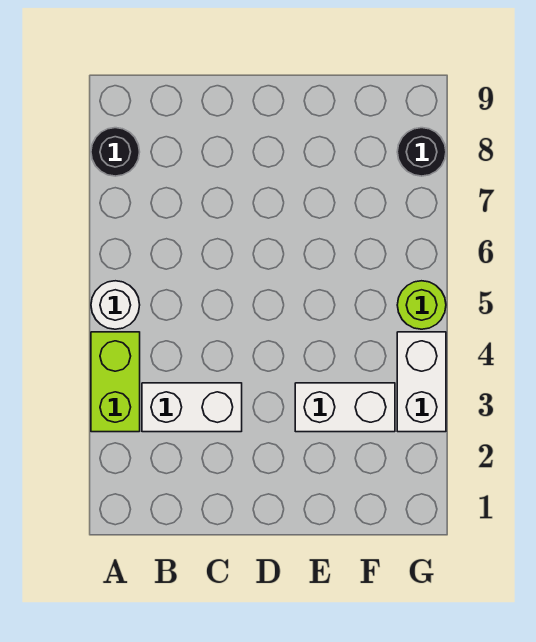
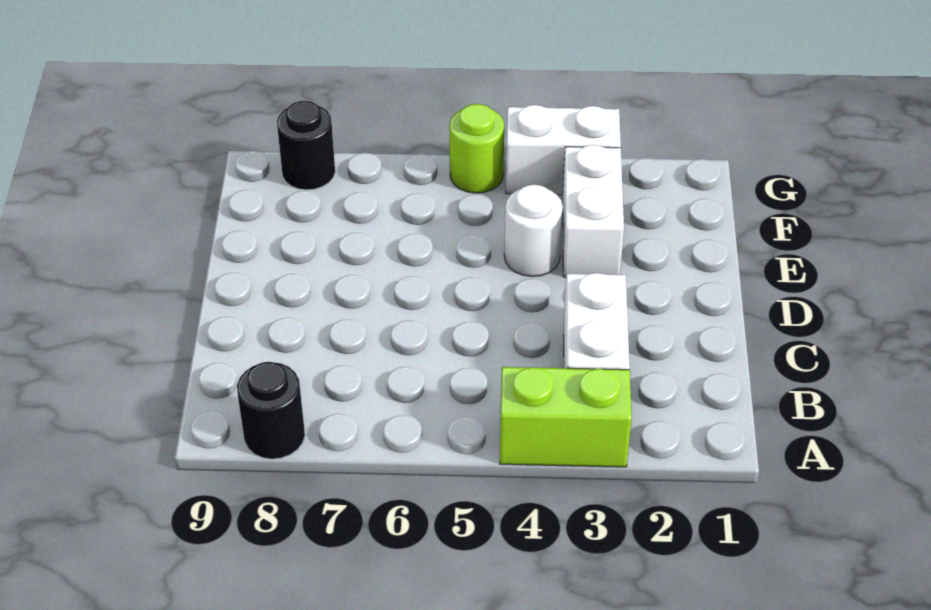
white 1x1 round brick [91,281,140,329] -> white 1x1 round brick moved to [504,185,563,277]

